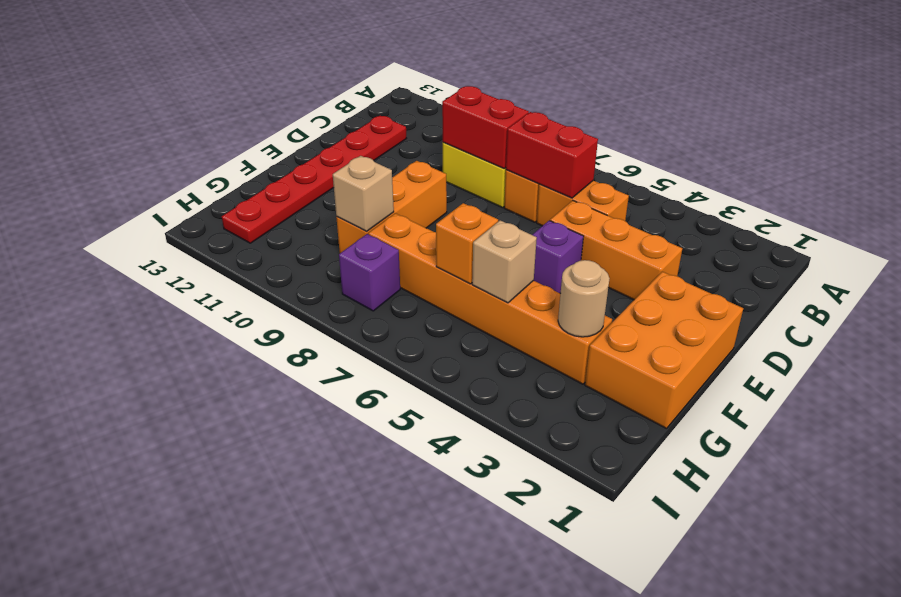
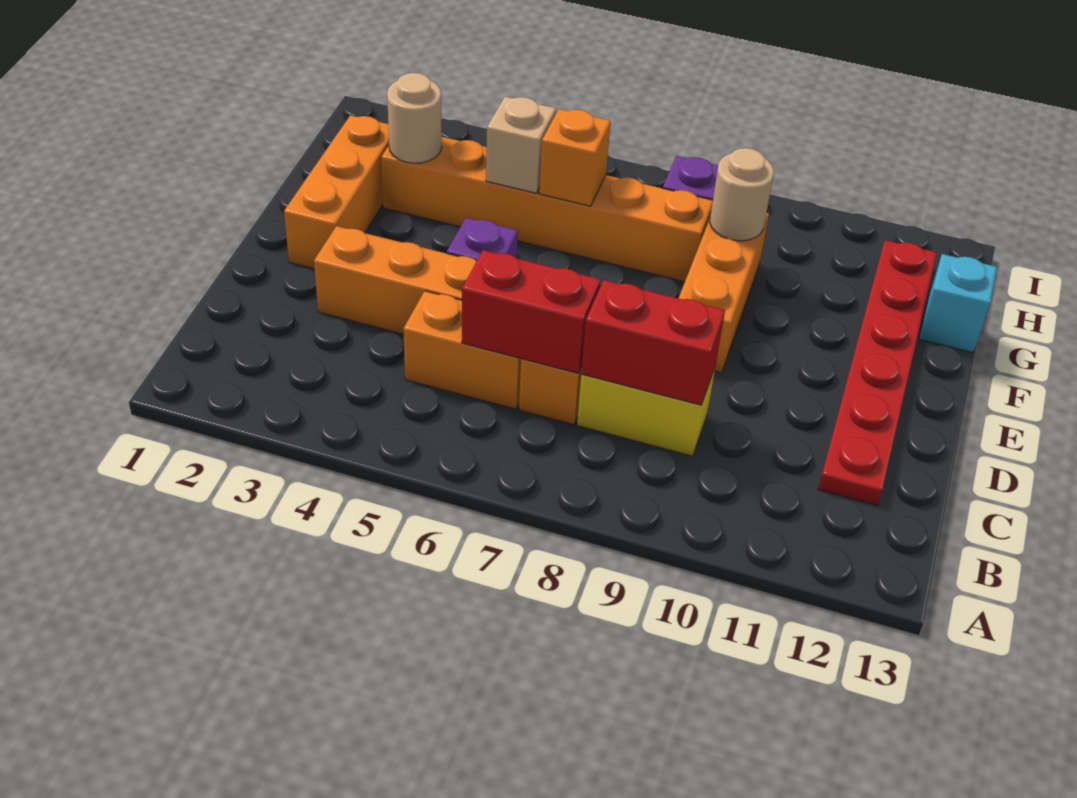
orange 2x3 brick [585,272,743,429] -> orange 1x3 brick [284,115,389,269]
tan 1x1 brick [333,156,394,231] -> tan 1x1 round brick [710,148,774,241]
none -> cyan 1x1 brick [919,254,997,352]

